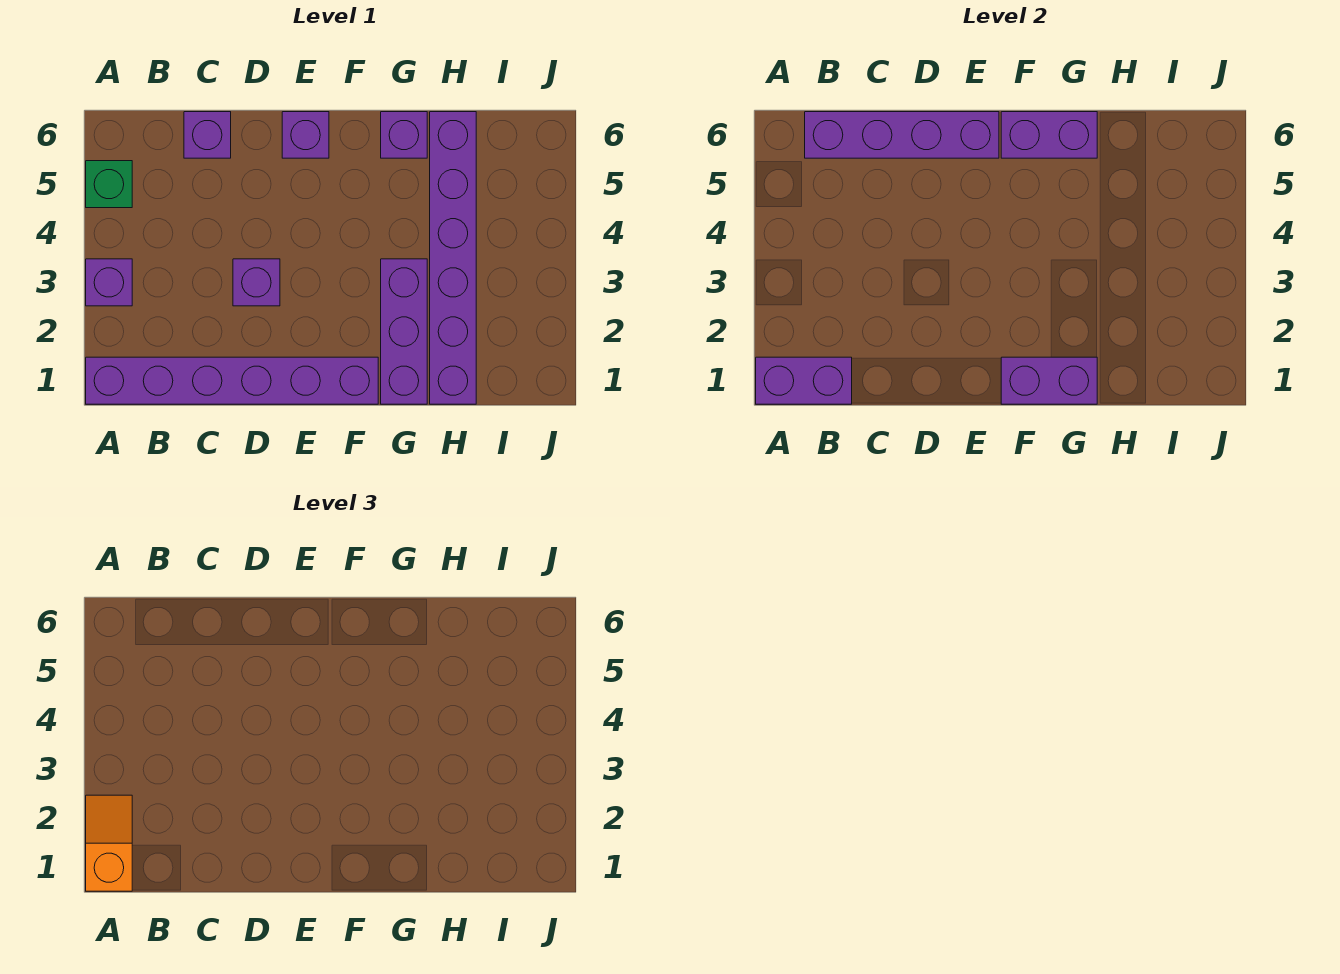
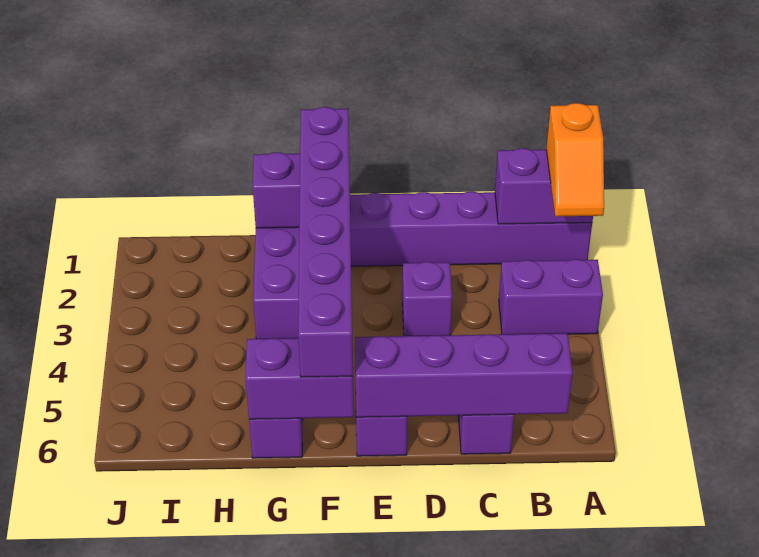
purple 1x1 brick [86,259,132,306] -> purple 1x2 brick [499,259,603,334]
green 1x1 brick [86,161,132,208] -> none
purple 1x6 brick [430,112,476,404] -> purple 1x6 brick moved to [298,107,353,377]

